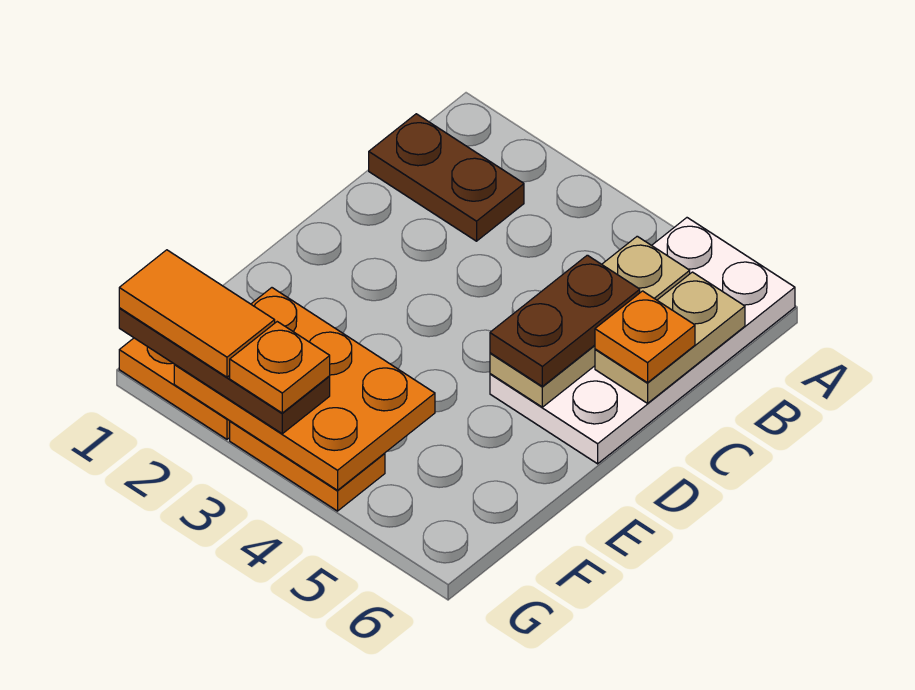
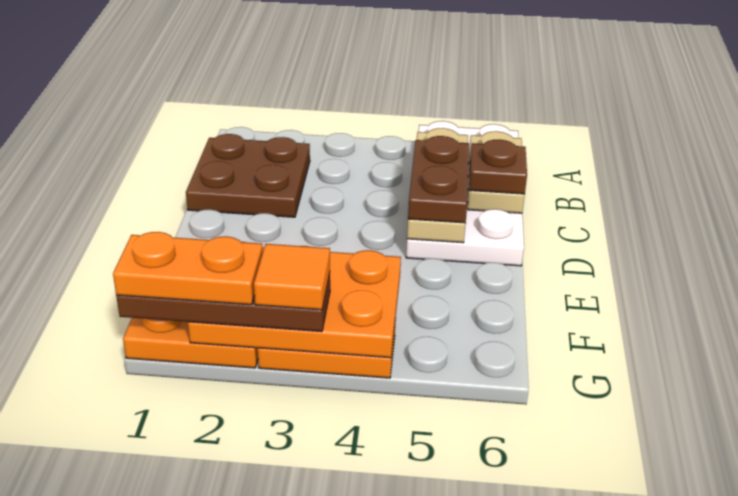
brown 1x2 plate [369,114,524,241] -> brown 2x2 plate [186,134,310,217]
orange 1x1 plate [595,291,695,383] -> brown 1x1 plate [469,140,527,194]
orange 1x2 tile [119,250,275,377] -> orange 1x2 plate [113,232,263,305]
orange 1x1 plate [230,322,330,413] -> orange 1x1 tile [254,244,330,310]

